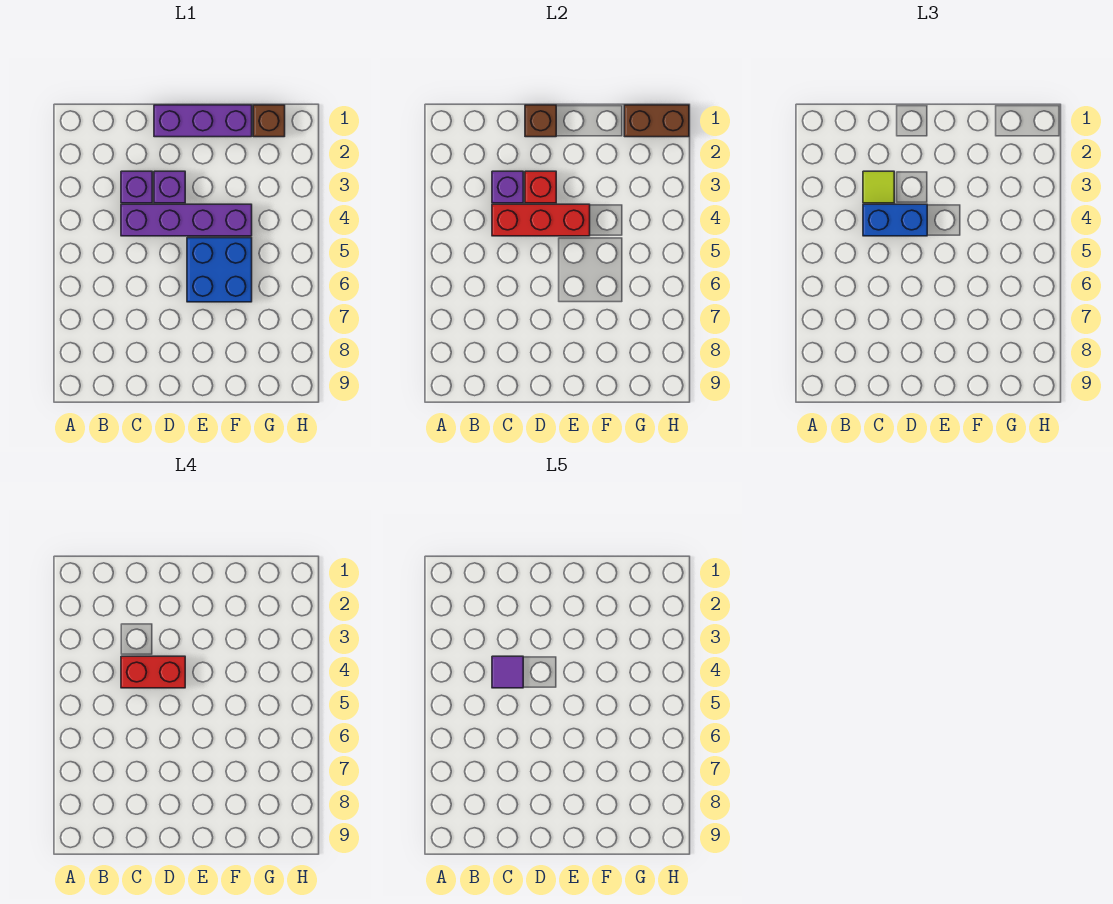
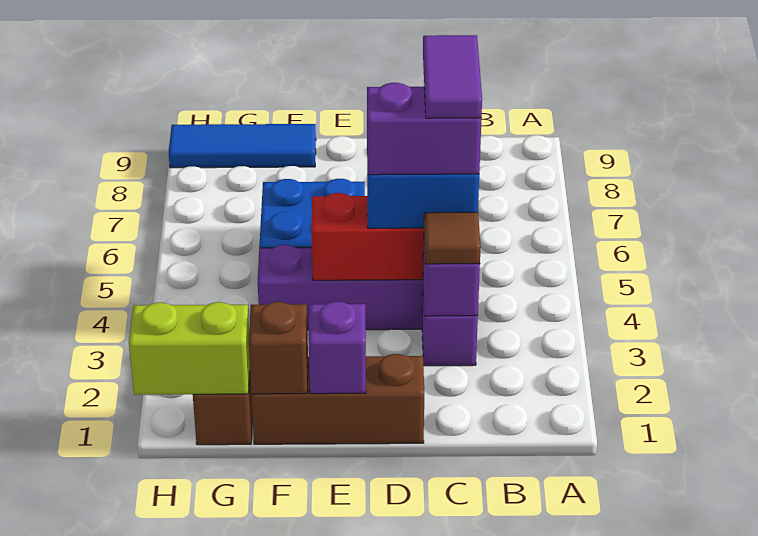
lime 1x1 tile [863,171,894,203] -> brown 1x1 tile [424,212,481,264]
red 1x2 brick [121,656,185,688] -> purple 1x2 brick [367,83,481,175]
purple 1x1 tile [492,656,523,688] -> purple 1x2 tile [423,35,482,118]
purple 1x3 brick [154,105,252,137] -> brown 1x3 brick [251,354,424,444]
brown 1x1 brick [525,105,556,137] -> brown 1x1 brick moved to [249,302,308,394]
purple 1x1 brick [154,171,185,203] -> purple 1x1 brick moved to [309,302,366,394]
red 1x1 brick [525,171,556,203] -> none
none -> blue 1x3 tile [169,124,316,168]
brown 1x2 brick [624,105,689,137] -> lime 1x2 brick [129,302,250,395]

